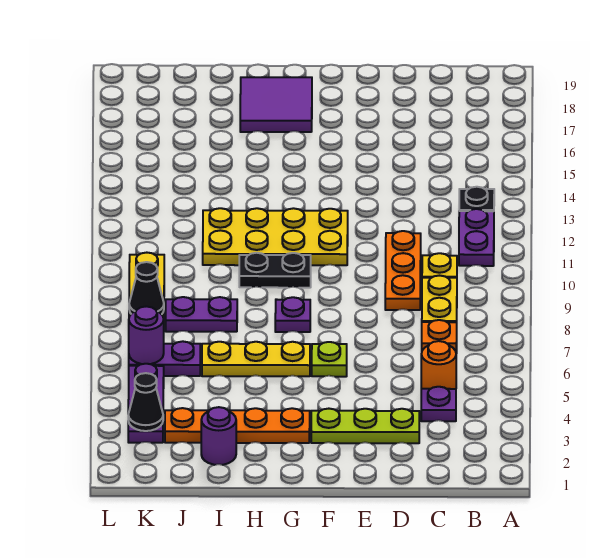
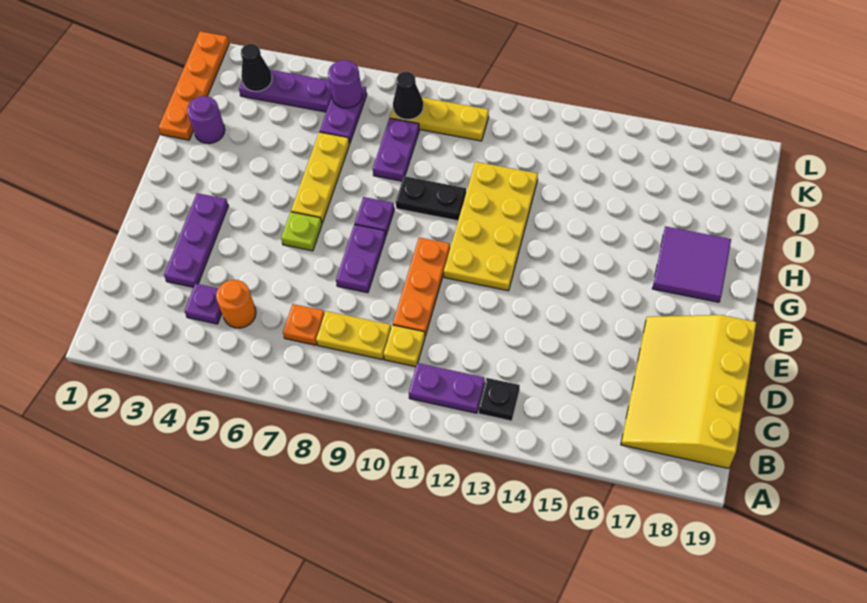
none -> yellow 3x4 slope [621,315,756,468]
lime 1x3 plate [311,409,419,443] -> purple 1x3 plate [164,193,228,287]
orange 1x3 plate [385,231,421,310] -> orange 1x3 plate turned to [393,237,450,336]
none -> purple 1x2 plate [336,224,386,293]
orange 1x4 plate [165,408,310,443] -> orange 1x4 plate moved to [159,31,229,140]
black 1x2 plate [239,253,311,288] -> black 1x2 plate turned to [396,176,466,221]

